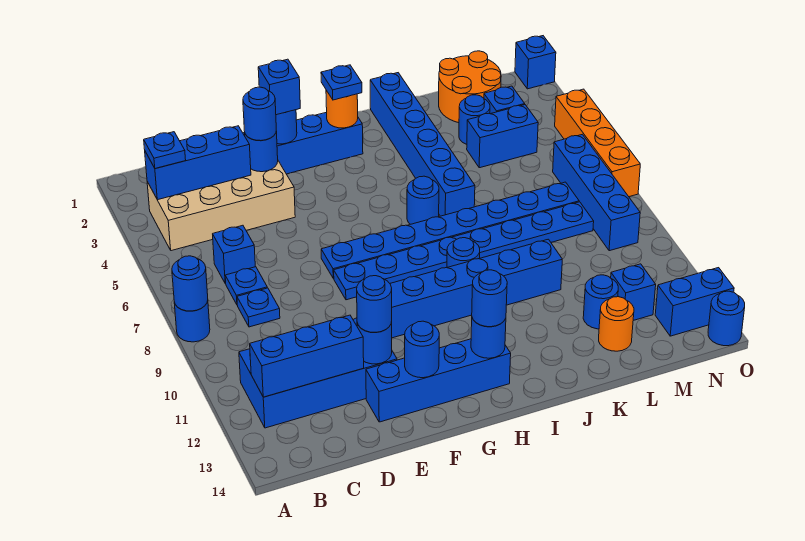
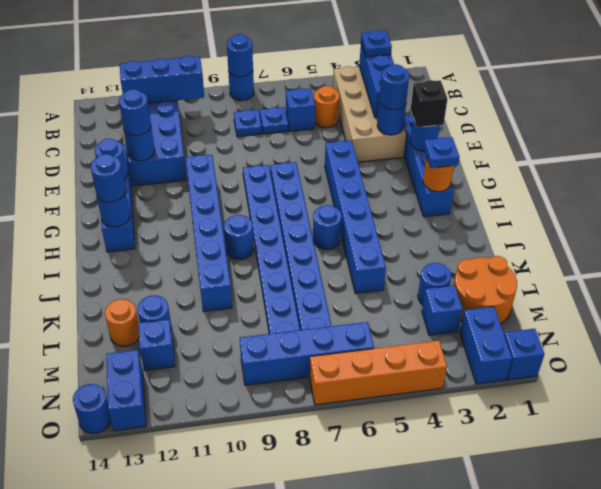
blue 1x3 brick [250,315,364,397] -> blue 1x3 brick turned to [120,56,204,103]
none -> orange 1x1 round brick [314,86,339,128]
blue 1x1 brick [258,59,300,115] -> black 1x1 brick [411,80,447,127]
blue 1x6 brick [370,73,475,216] -> blue 1x6 brick turned to [325,140,386,294]
blue 1x2 brick [467,105,538,168] -> blue 1x2 brick moved to [460,307,512,384]

